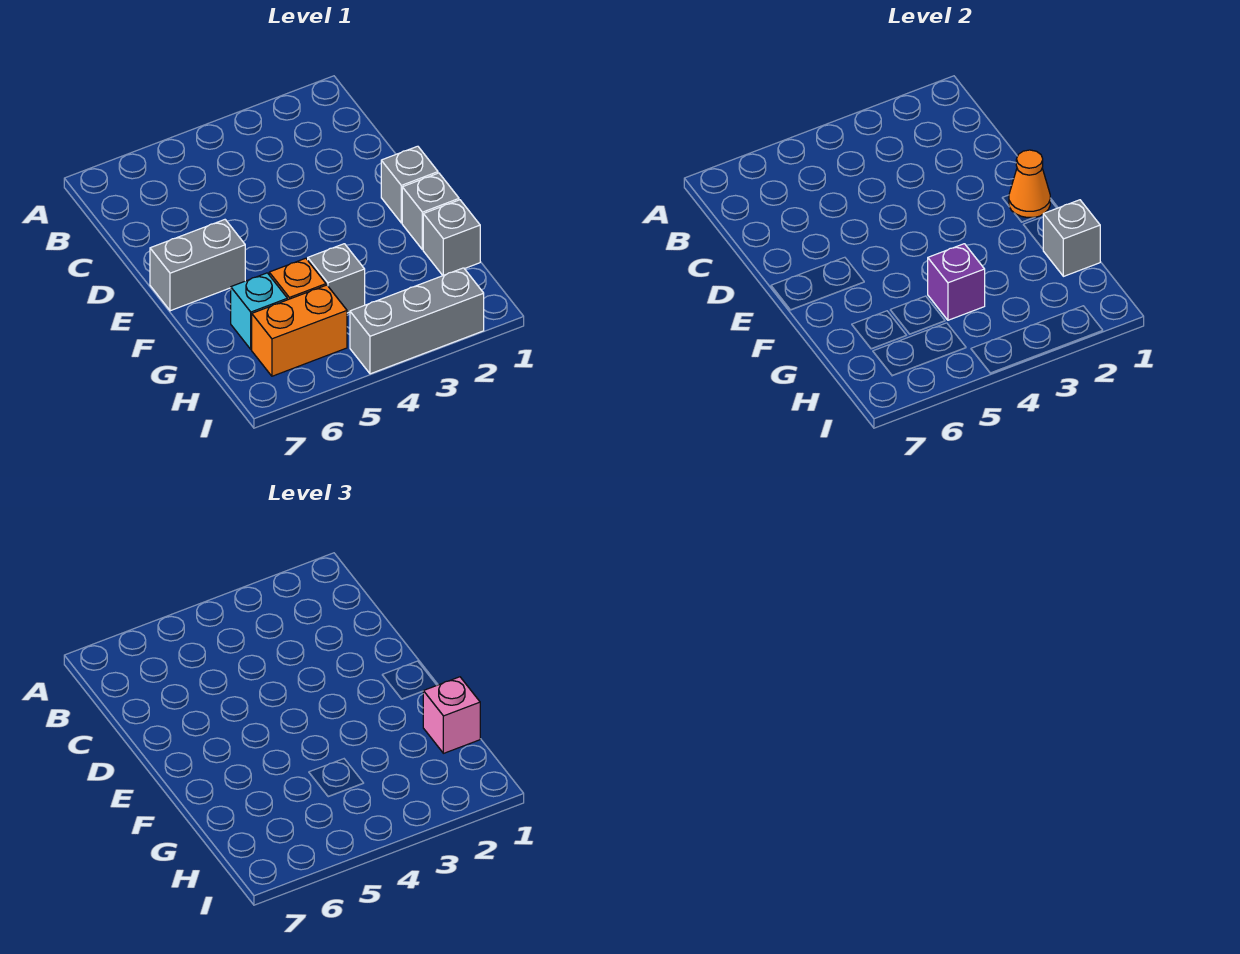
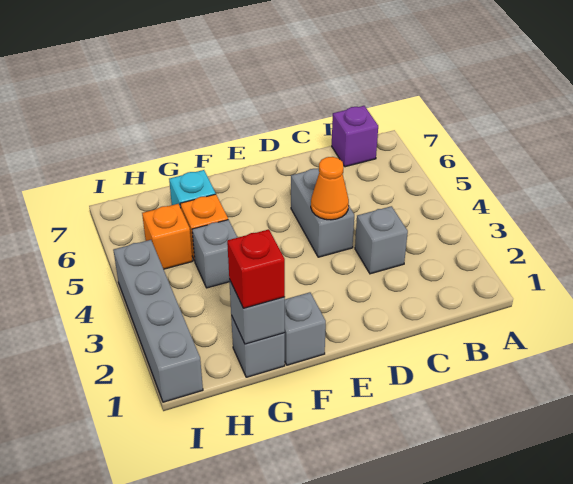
grey 1x1 brick [381,146,438,223] -> grey 1x1 brick moved to [355,206,408,274]
orange 1x1 cone [1009,150,1050,217] -> orange 1x1 cone moved to [311,157,349,220]
grey 1x2 brick [150,220,245,311] -> grey 1x2 brick moved to [291,168,354,257]
pink 1x1 brick [423,677,480,753] -> red 1x1 brick [227,229,285,308]
purple 1x1 brick [928,244,985,320] -> purple 1x1 brick moved to [332,106,378,167]
orange 1x2 brick [252,285,347,376] -> orange 1x1 brick [142,204,192,269]
grey 1x3 brick [350,268,484,374] -> grey 1x4 brick [113,240,203,402]

